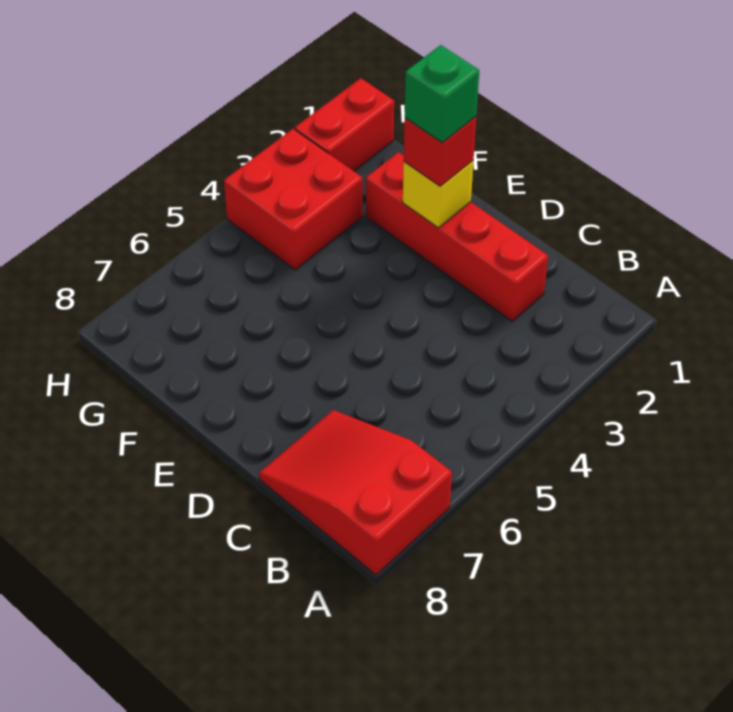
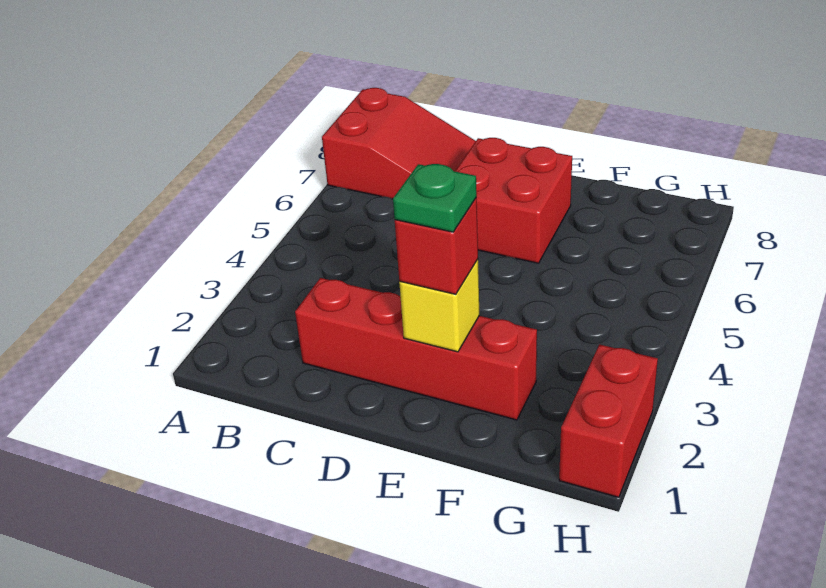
green 1x1 brick [405,45,479,142] -> green 1x1 plate [393,164,477,232]
red 2x2 brick [224,129,363,270] -> red 2x2 brick moved to [455,138,572,263]

